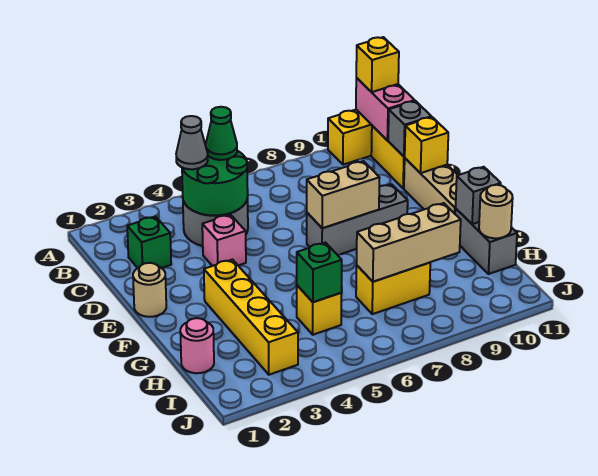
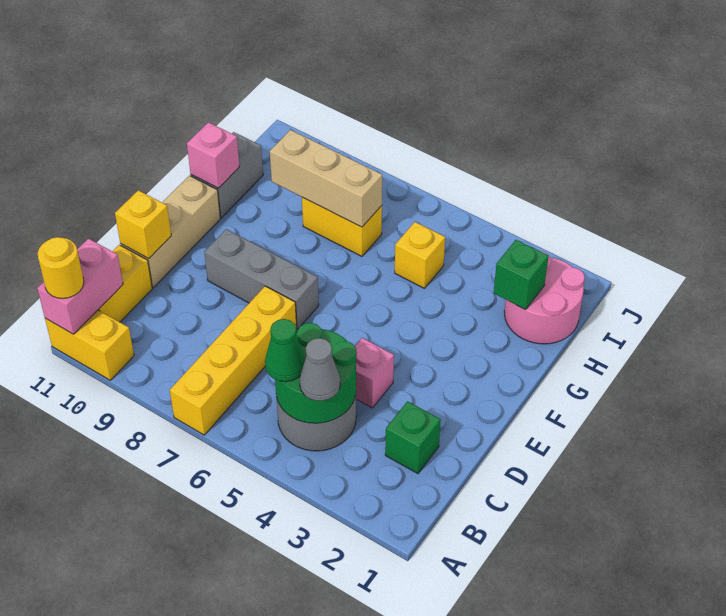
yellow 1x1 brick [356,37,399,92] -> yellow 1x1 round brick [38,237,84,298]
grey 1x1 brick [388,101,431,157] -> none
tan 1x1 round brick [133,263,166,317] -> none
tan 1x2 brick [307,161,380,228] -> none
yellow 1x4 brick [204,260,298,375] -> yellow 1x4 brick moved to [170,286,297,435]
grey 1x1 brick [456,167,501,224] -> pink 1x1 brick [187,122,239,188]
pink 1x1 round brick [180,318,214,373] -> pink 2x2 round brick [504,252,585,344]
green 1x1 brick [297,243,342,302] -> green 1x1 brick moved to [494,240,549,310]
tan 1x1 round brick [479,185,513,238] -> none

